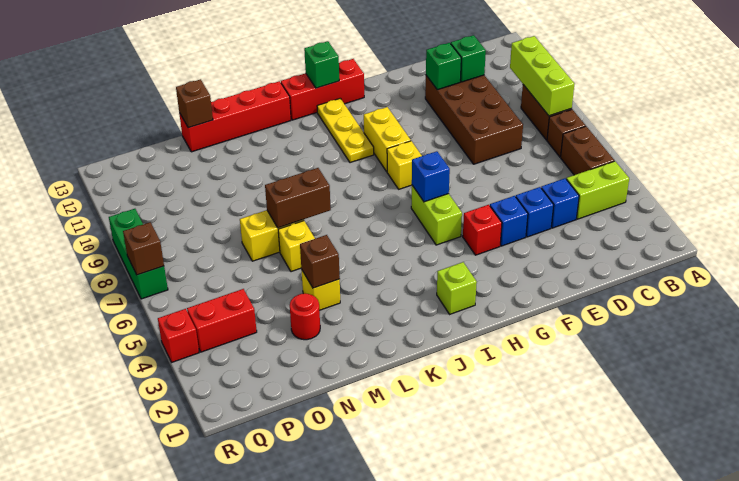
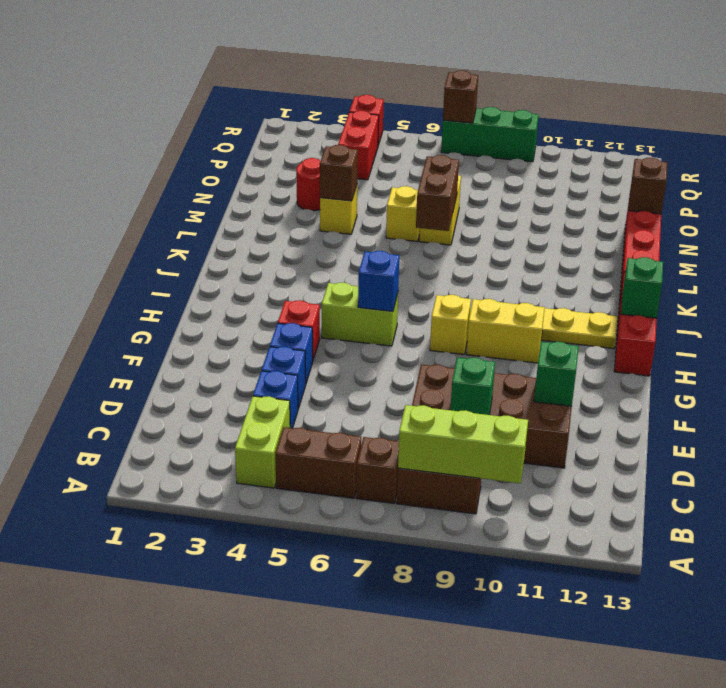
green 1x1 brick [451,35,486,82] -> green 1x1 brick moved to [450,357,495,415]
lime 1x1 brick [437,262,477,314] -> none

